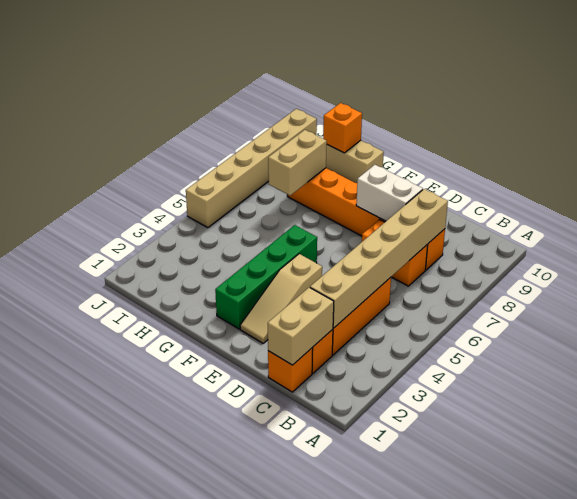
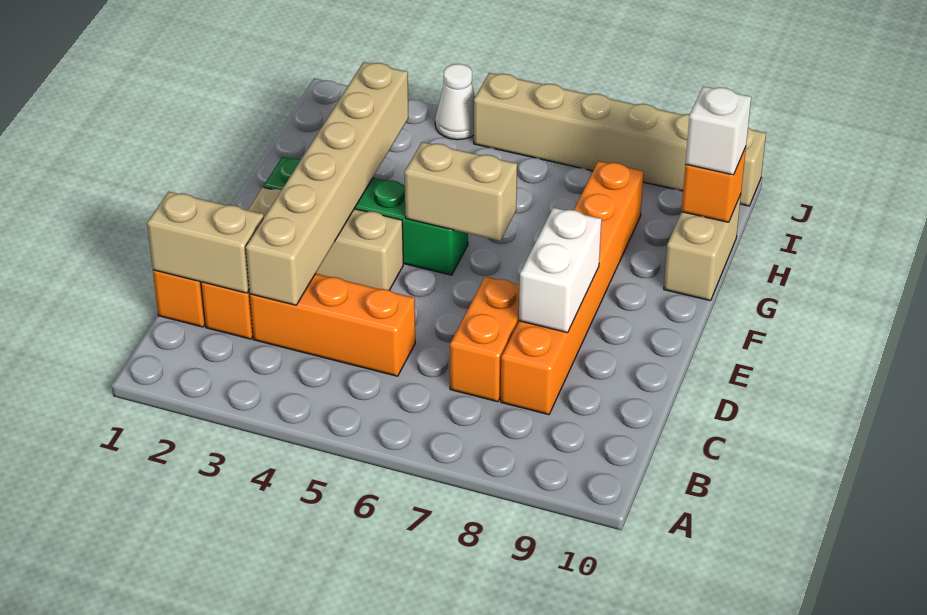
tan 1x6 brick [310,189,448,328] -> tan 1x6 brick turned to [246,62,409,305]
tan 1x3 slope [240,254,322,343] -> tan 1x3 brick [248,187,403,290]
tan 1x2 brick [268,130,327,195] -> tan 1x2 brick moved to [405,142,517,241]
none -> white 1x1 brick [685,86,751,175]
none -> white 1x1 cone [435,64,475,140]

